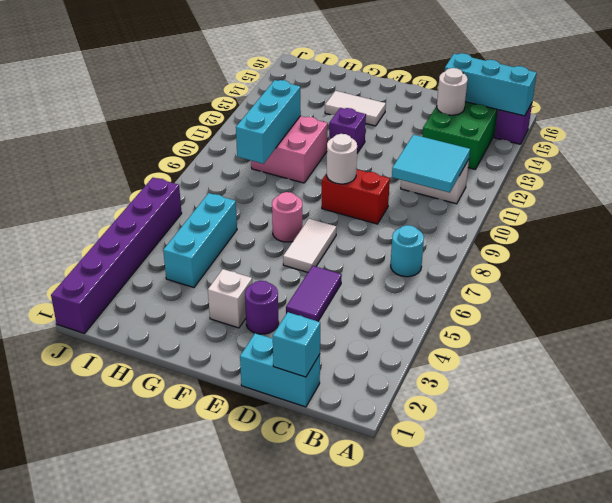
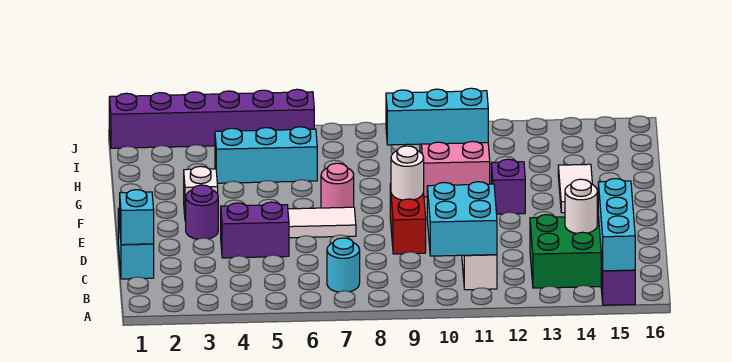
cyan 2x2 tile [392,135,470,193] -> cyan 2x2 brick [427,182,497,256]
purple 1x2 tile [286,266,342,321] -> purple 1x2 brick [221,202,289,258]

